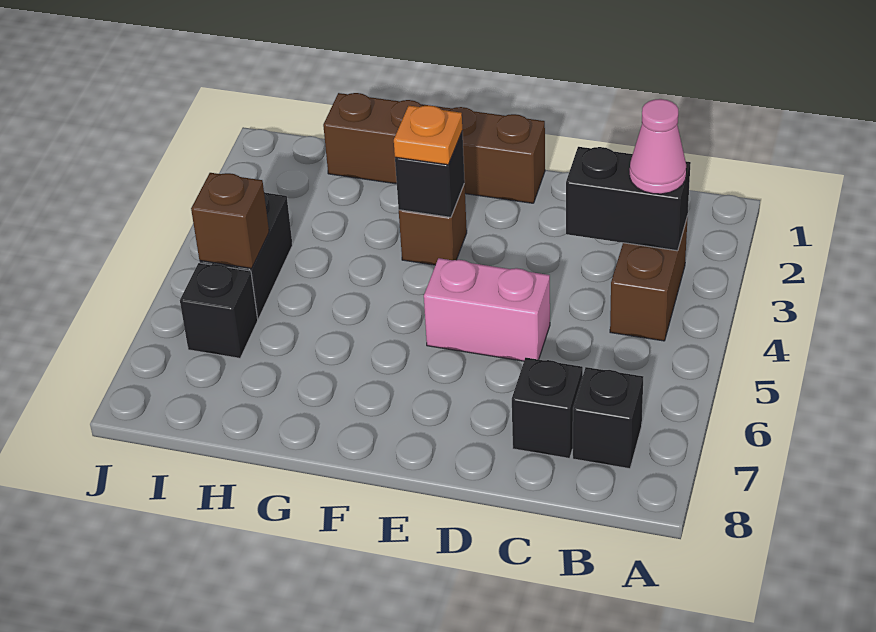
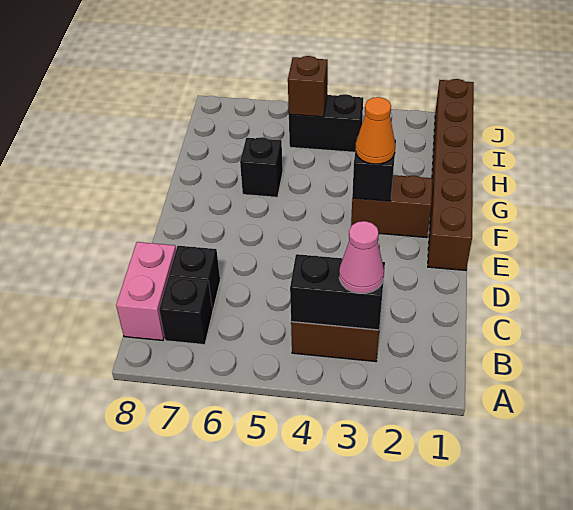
black 1x2 brick [566,147,691,251] -> black 1x2 brick turned to [290,254,385,330]
pink 1x2 brick [424,258,550,361] -> pink 1x2 brick moved to [116,242,176,340]
brown 1x4 brick [323,93,545,203] -> brown 1x6 brick [428,79,474,270]
brown 1x1 brick [399,184,467,265] -> brown 1x2 brick [351,175,433,238]
orange 1x1 plate [394,105,462,165] -> orange 1x1 cone [356,97,395,164]
black 1x1 brick [180,263,258,358] -> black 1x1 brick moved to [240,137,283,197]

